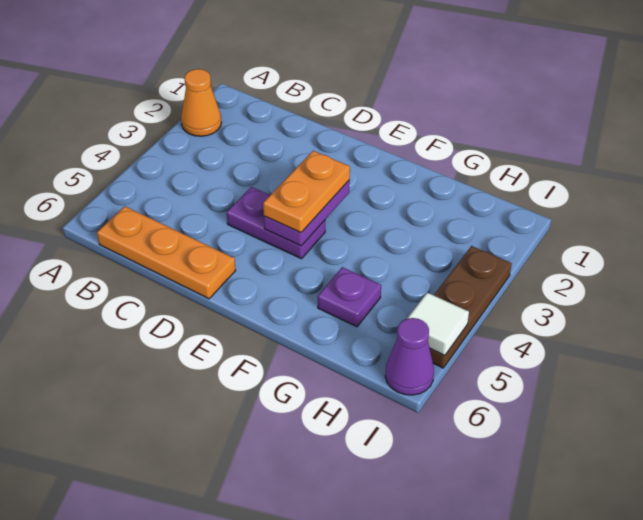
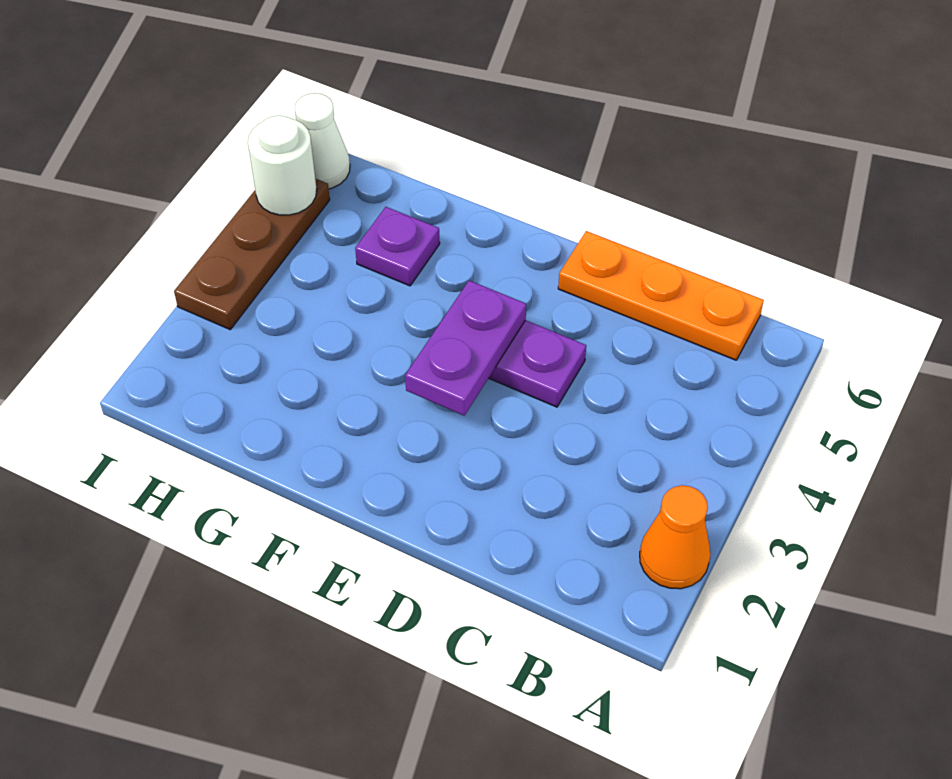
orange 1x2 plate [263,151,350,232] -> none
white 1x1 tile [407,293,469,355] -> white 1x1 round brick [248,116,317,215]
purple 1x1 cone [385,318,434,395] -> white 1x1 cone [295,93,350,189]

